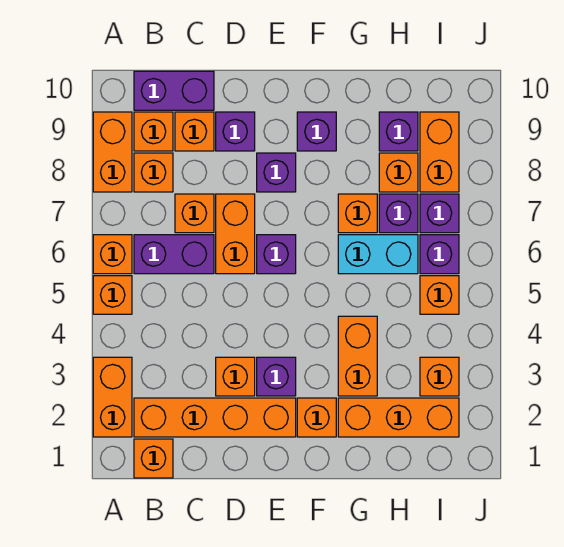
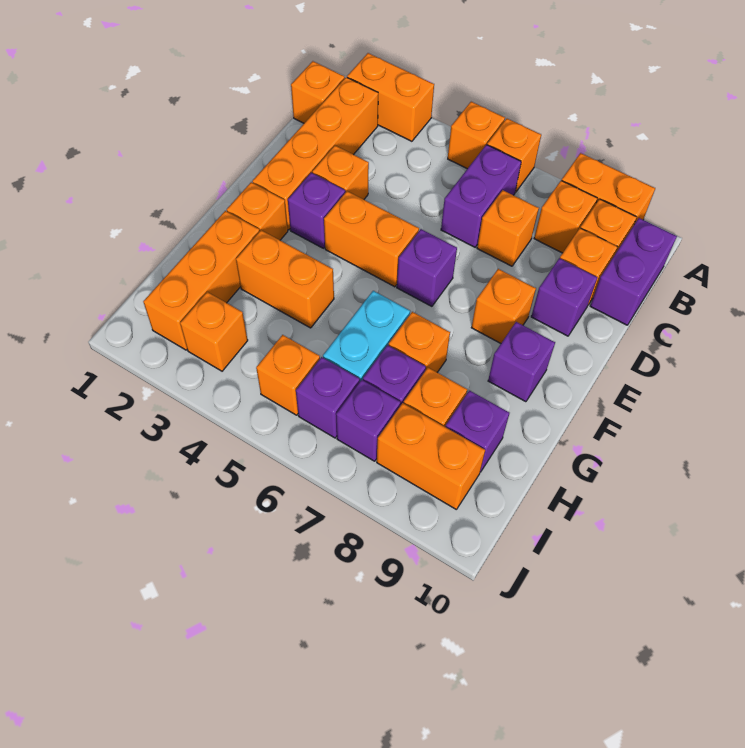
orange 1x2 brick [216,194,255,274] -> orange 1x2 brick moved to [324,191,419,287]
purple 1x1 brick [257,153,296,192] -> orange 1x1 brick [471,269,536,343]

